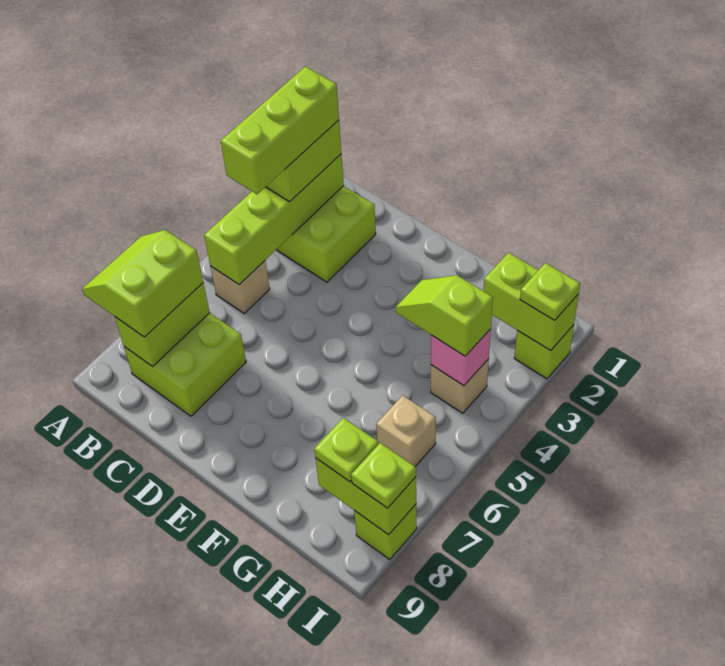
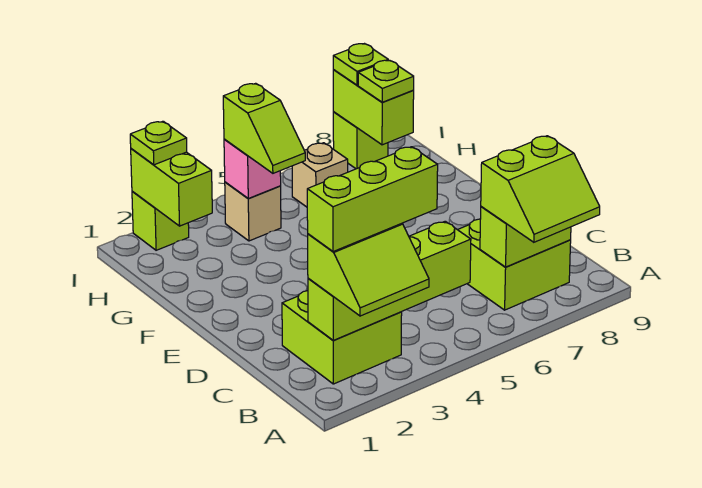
tan 1x1 brick [210,261,270,313] -> none

